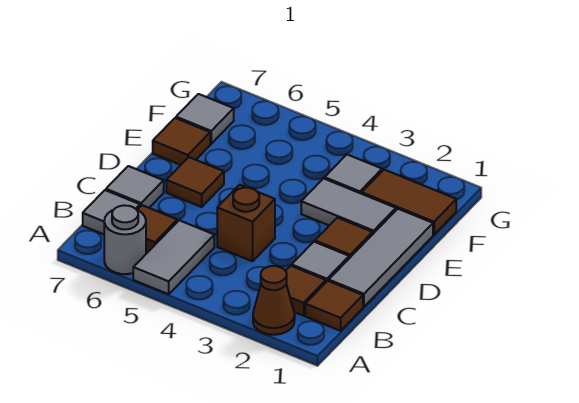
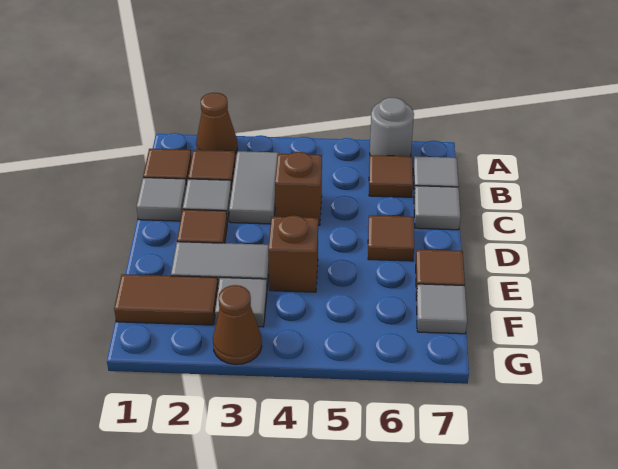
grey 1x2 tile [133,220,214,294] -> grey 1x2 tile moved to [229,151,279,224]
grey 1x3 tile [329,209,433,307] -> grey 1x1 tile [137,178,186,221]
none -> brown 1x1 brick [268,215,318,292]
none -> brown 1x1 cone [213,285,262,364]

